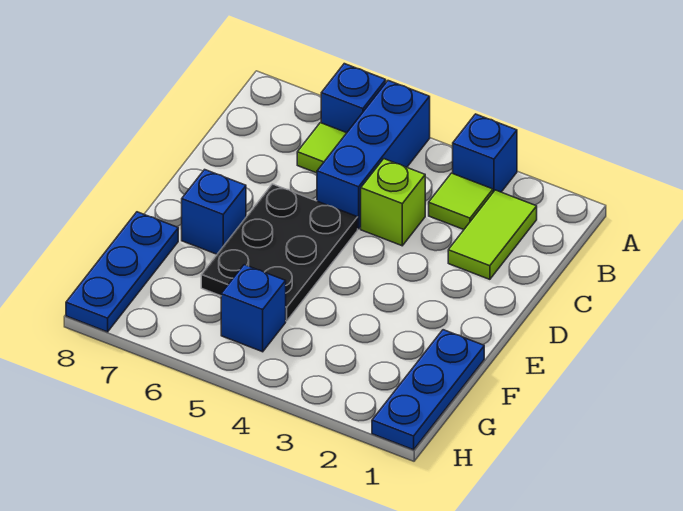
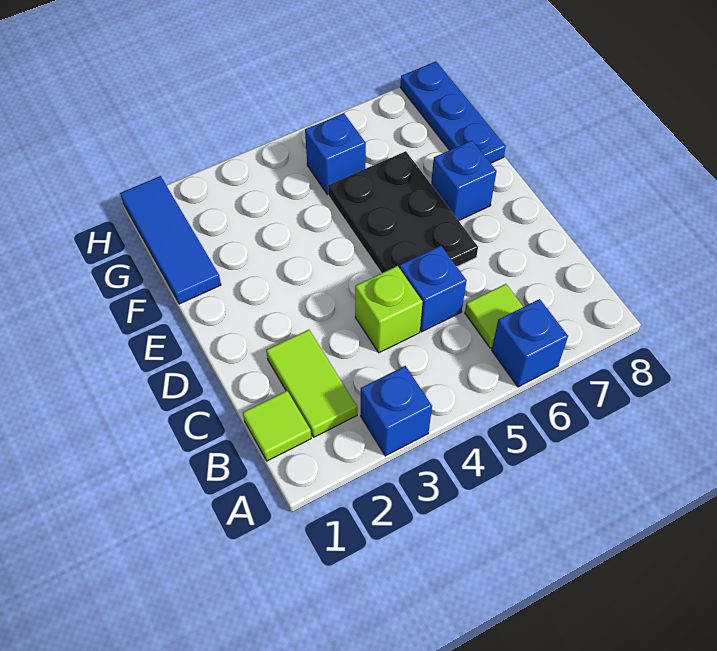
blue 1x3 brick [317,81,430,229] -> blue 1x1 brick [400,246,467,332]
lime 1x1 tile [429,173,493,230] -> lime 1x1 tile moved to [243,391,311,461]
blue 1x3 plate [372,330,484,450] -> blue 1x3 tile [120,176,221,304]

